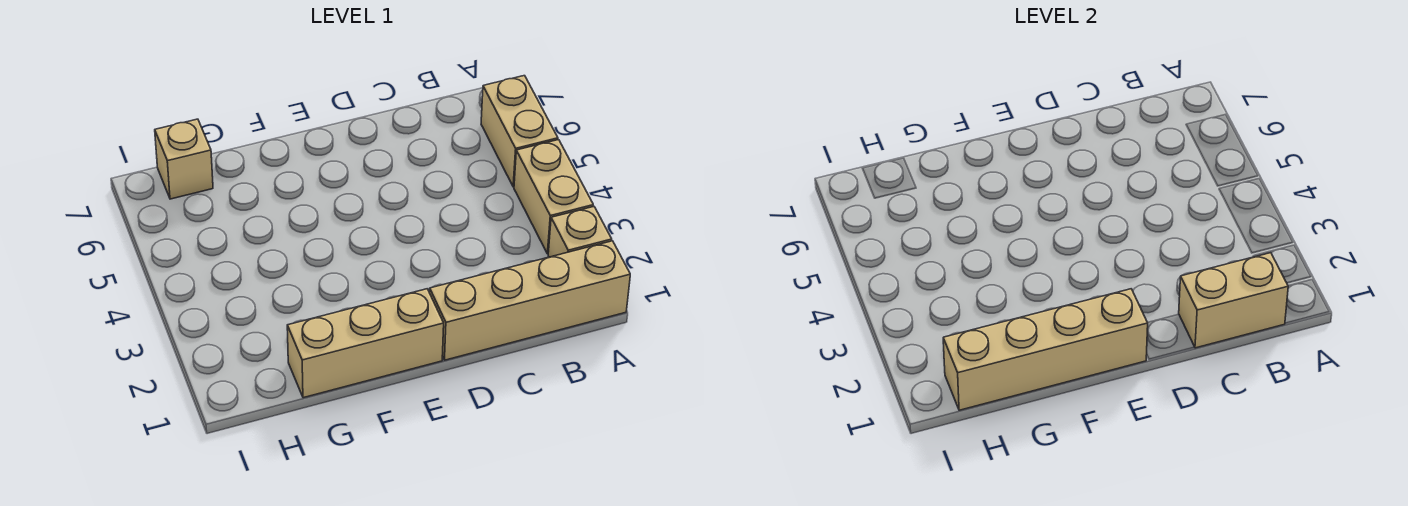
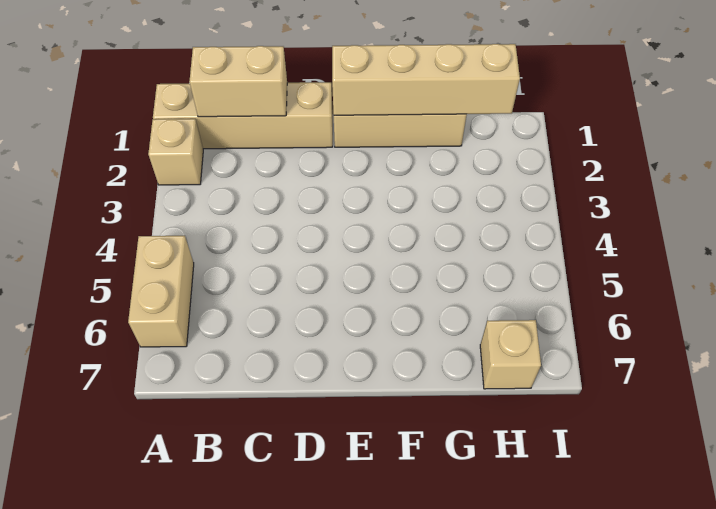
tan 1x2 brick [514,140,593,254] -> none

